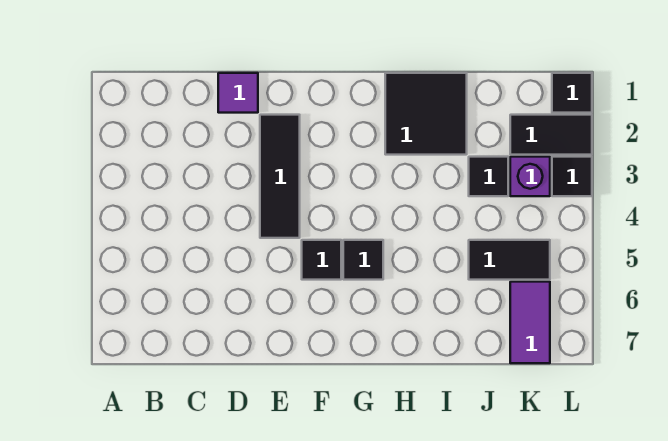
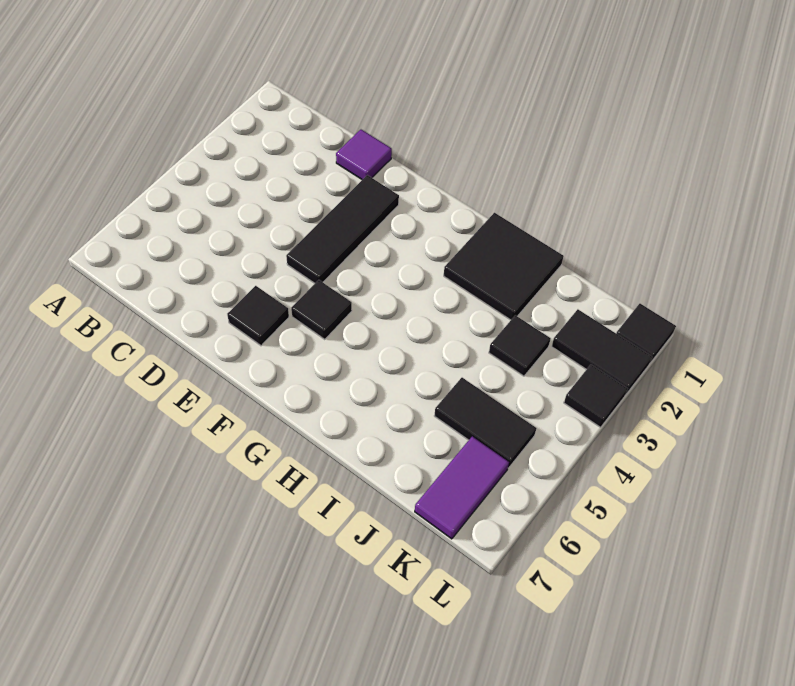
black 1x1 tile [343,240,383,280] -> black 1x1 tile moved to [227,286,289,346]
purple 1x1 brick [510,157,550,196] -> none

